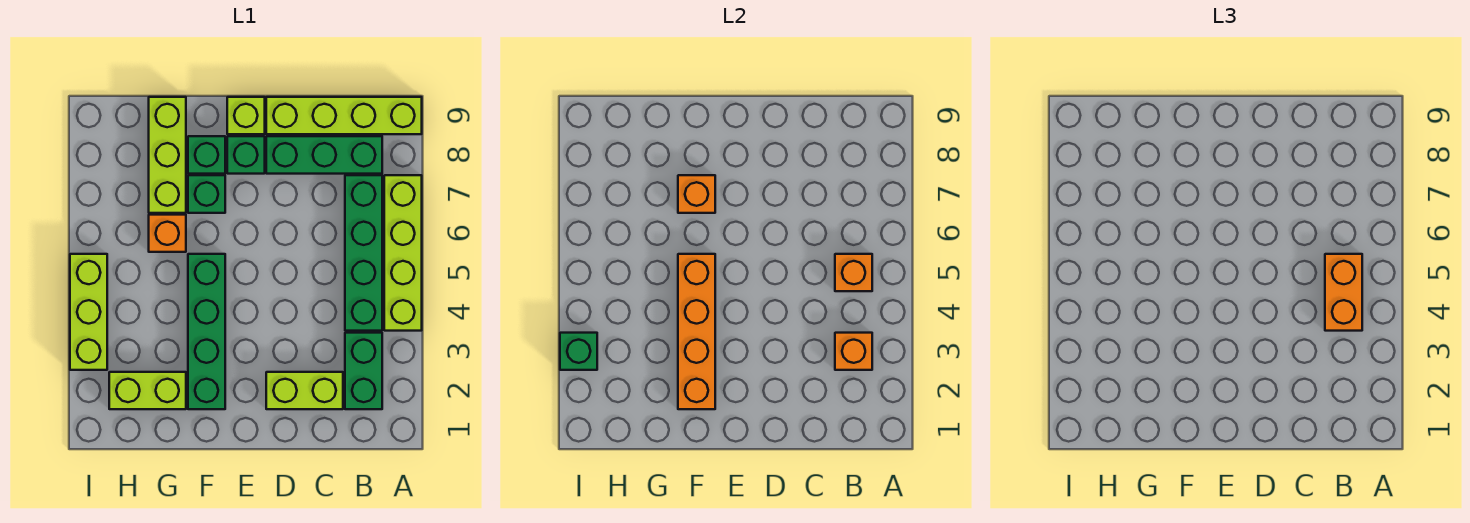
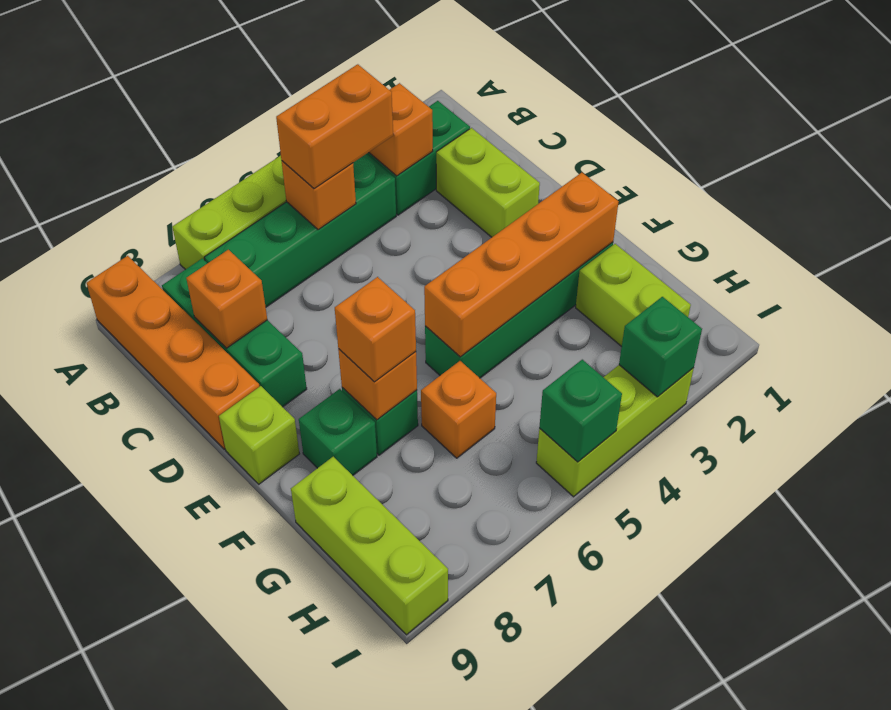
lime 1x4 brick [266,97,422,134] -> orange 1x4 brick [87,256,260,449]
none -> orange 1x1 brick [186,250,267,348]
green 1x1 brick [227,136,265,174] -> green 1x1 brick moved to [539,360,622,462]
none -> orange 1x1 brick [335,277,416,382]
lime 1x3 brick [149,97,186,213] -> lime 1x3 brick turned to [291,457,448,635]

